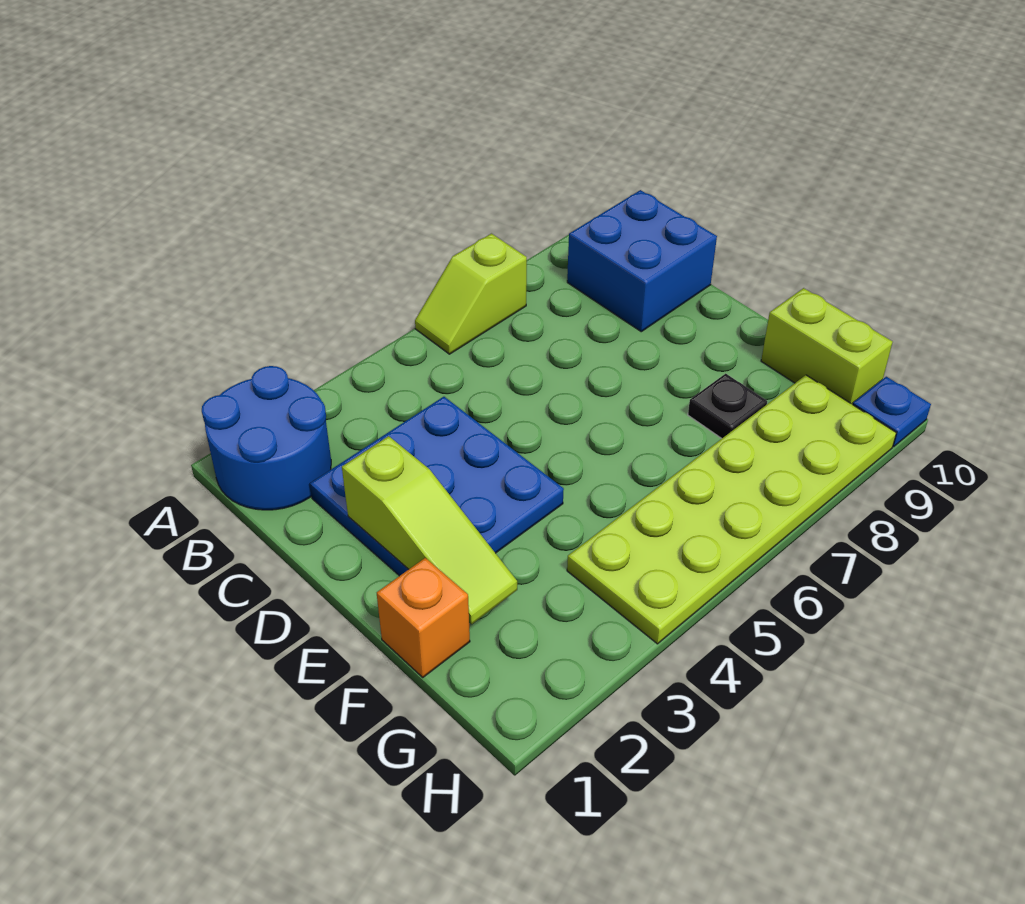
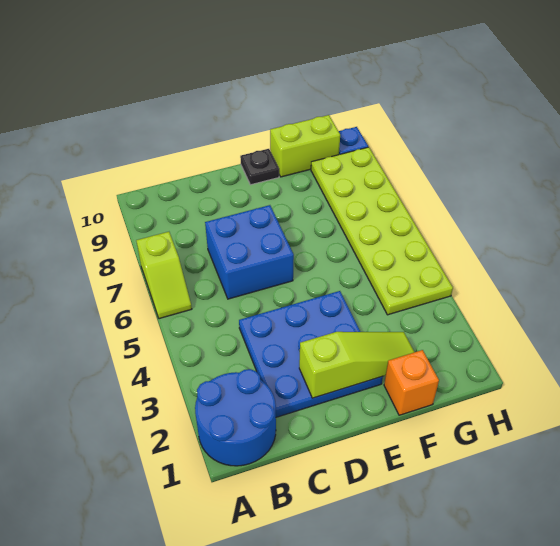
blue 2x2 brick [567,190,717,332] -> blue 2x2 brick moved to [205,205,294,299]
black 1x1 plate [688,374,767,438] -> black 1x1 plate moved to [240,149,279,185]

